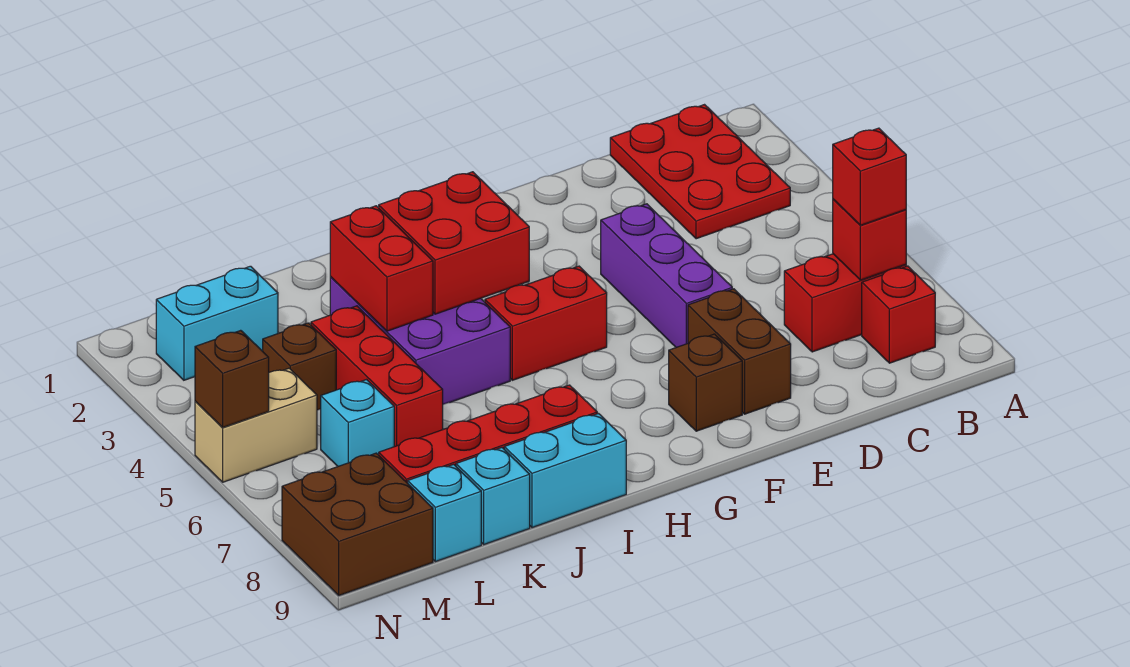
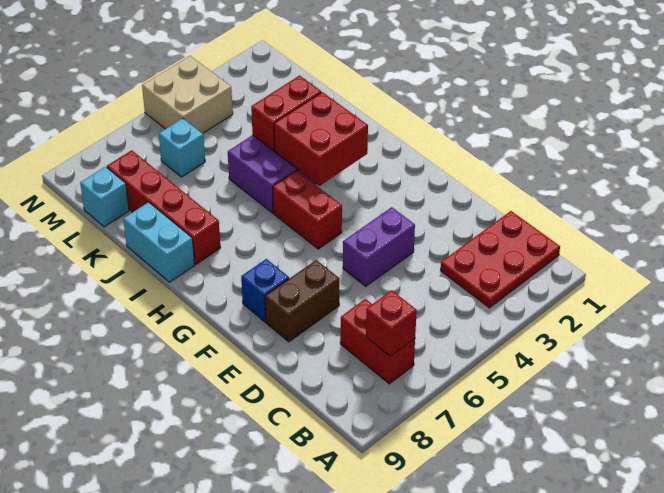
red 1x1 brick [833,128,906,225] -> none
red 1x1 brick [862,266,935,363] -> none
purple 1x3 brick [601,204,732,347] -> purple 1x2 brick [343,207,415,286]
brown 1x1 brick [669,334,742,431] -> blue 1x1 brick [241,259,289,322]
red 1x3 brick [311,306,443,447] -> none
cyan 1x1 brick [456,448,530,544] -> none
cyan 1x2 brick [156,266,278,380] -> none
brown 1x1 brick [263,323,336,410] -> none
tan 1x2 brick [195,368,317,482] -> tan 2x2 brick [142,56,233,133]
brown 2x2 brick [282,453,433,595] -> none
brown 1x1 brick [195,330,269,427] -> none

